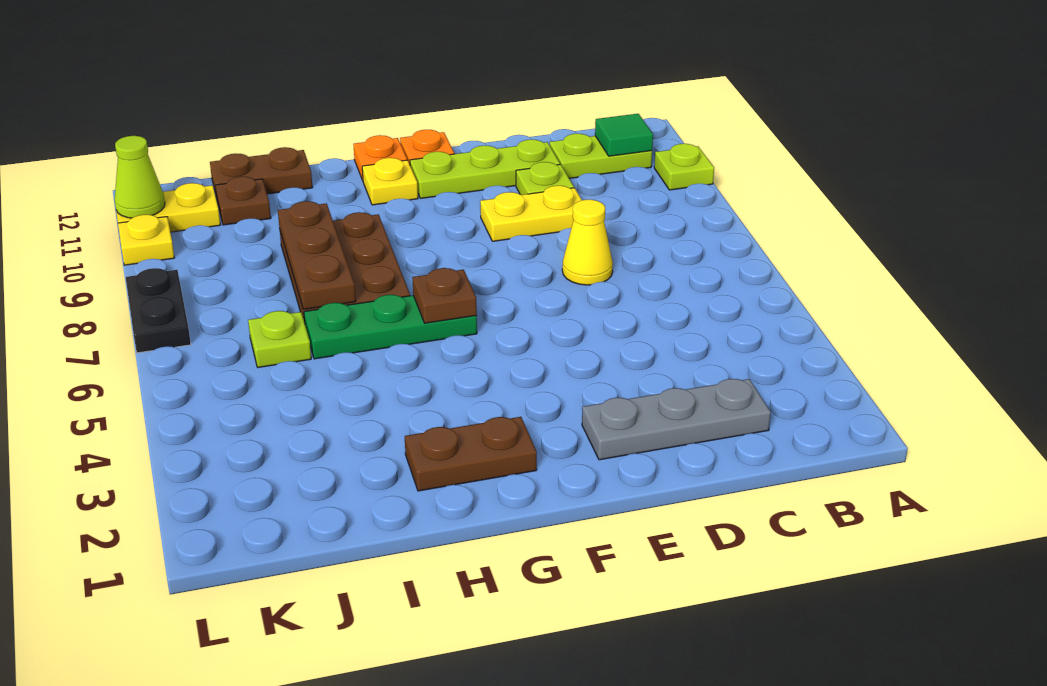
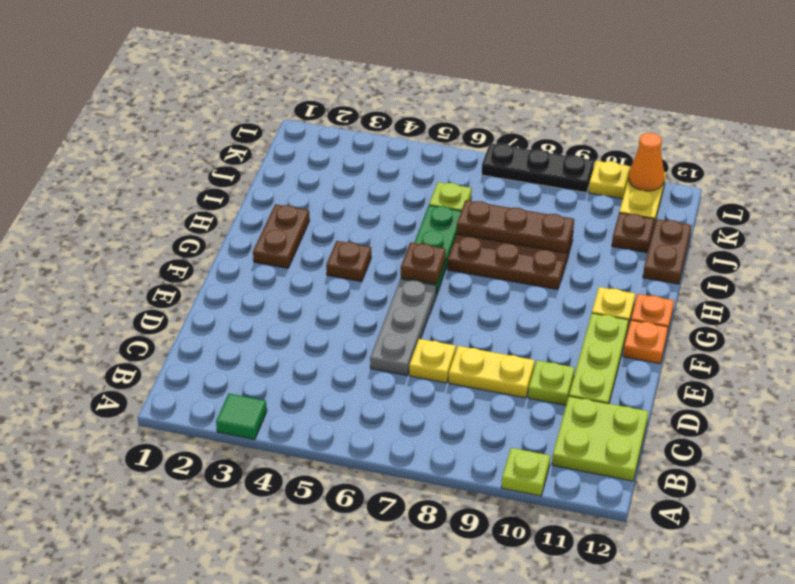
lime 1x2 plate [550,134,652,178] -> lime 2x2 plate [552,396,648,481]
green 1x1 tile [595,114,653,156] -> green 1x1 tile moved to [216,393,267,439]
grey 1x3 plate [582,379,771,460] -> grey 1x3 plate moved to [370,279,436,375]
yellow 1x1 cone [562,200,613,285] -> yellow 1x1 plate [409,339,456,383]
yellow 1x2 plate [480,186,582,241] -> yellow 1x2 plate turned to [449,346,535,398]
none -> brown 1x1 plate [326,241,371,282]
black 1x2 plate [126,268,191,353] -> black 1x3 plate [482,143,594,193]
lime 1x1 cone [115,136,165,218] -> orange 1x1 cone [629,133,664,191]

